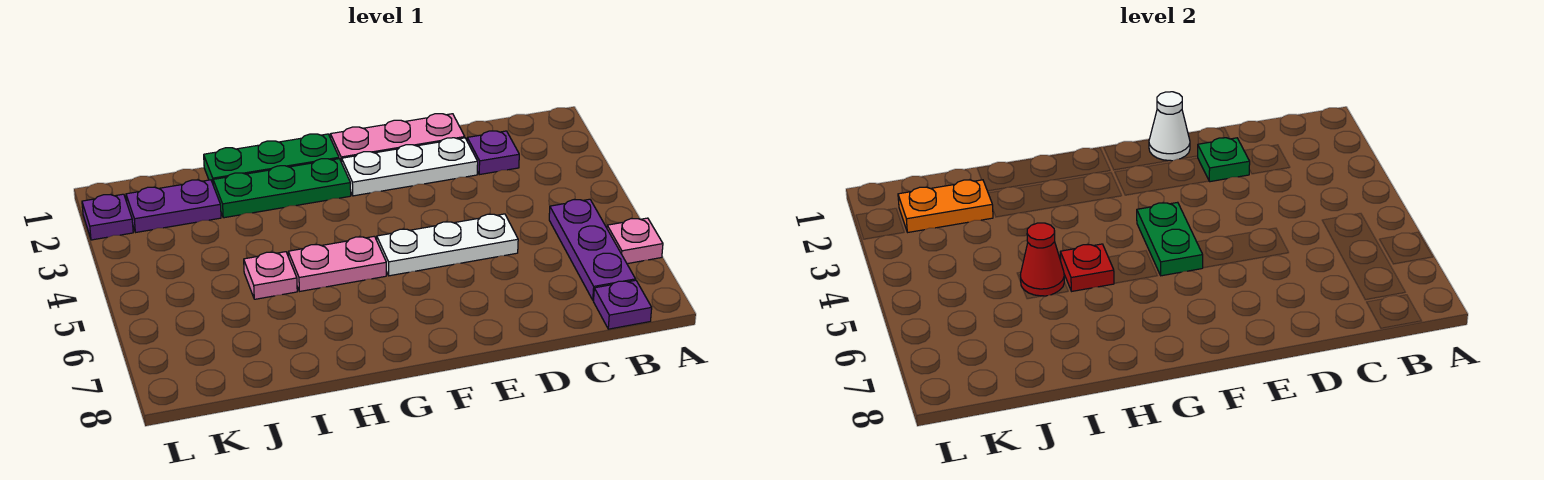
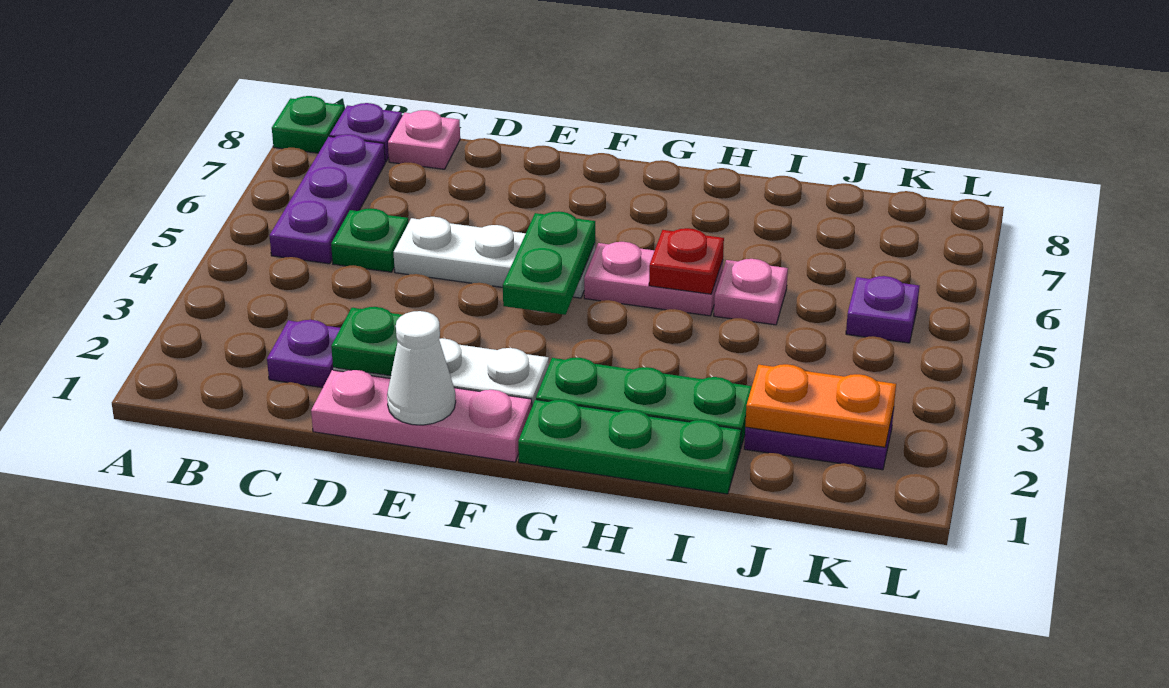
pink 1x1 plate [607,218,663,264] -> pink 1x1 plate moved to [388,110,460,169]
none -> green 1x1 plate [272,96,345,153]
none -> green 1x1 plate [331,208,408,272]
red 1x1 cone [1020,223,1064,296] -> none
purple 1x1 plate [82,194,133,240] -> purple 1x1 plate moved to [846,276,919,343]

